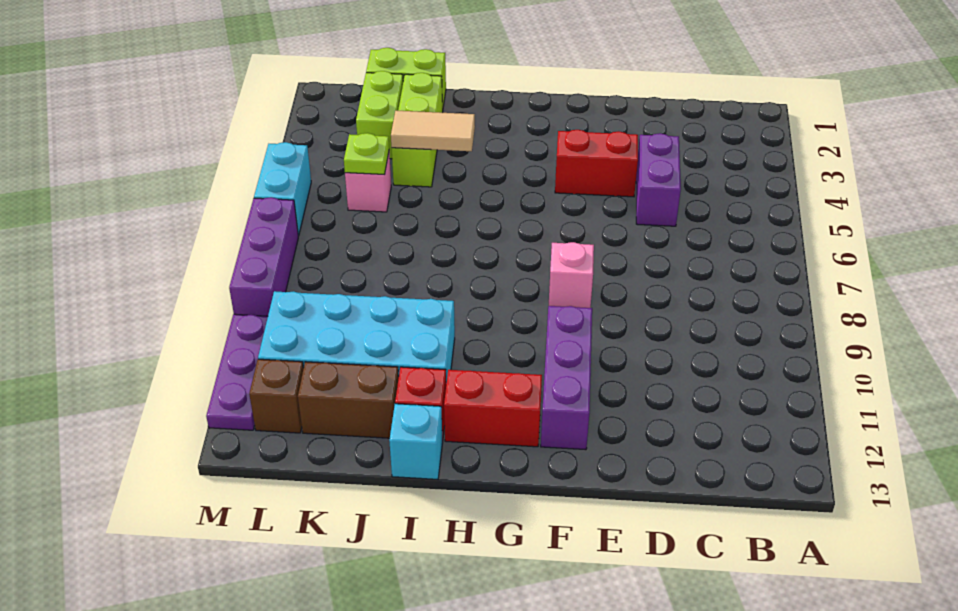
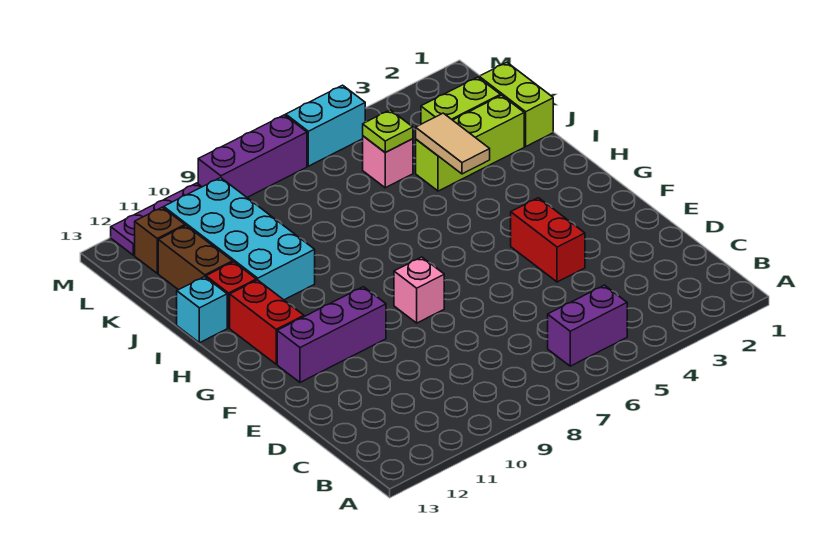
purple 1x2 brick [636,133,681,226] -> purple 1x2 brick moved to [548,285,627,366]

